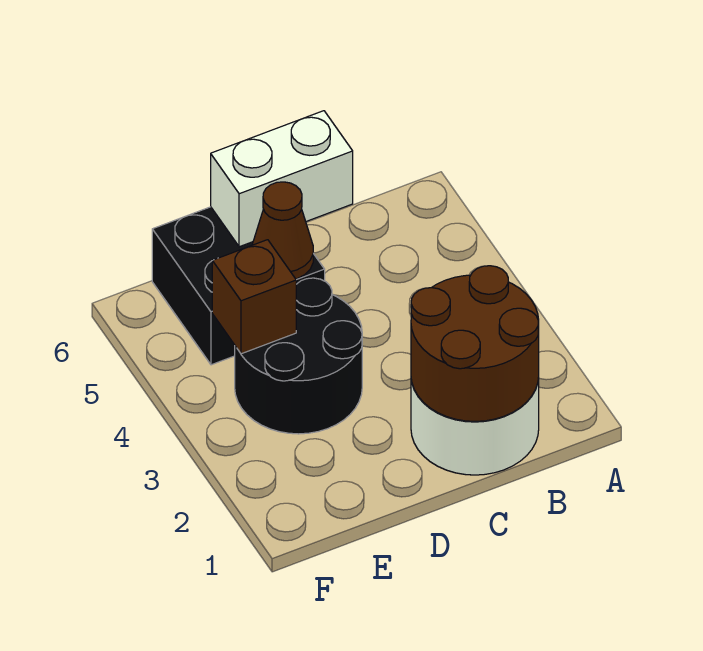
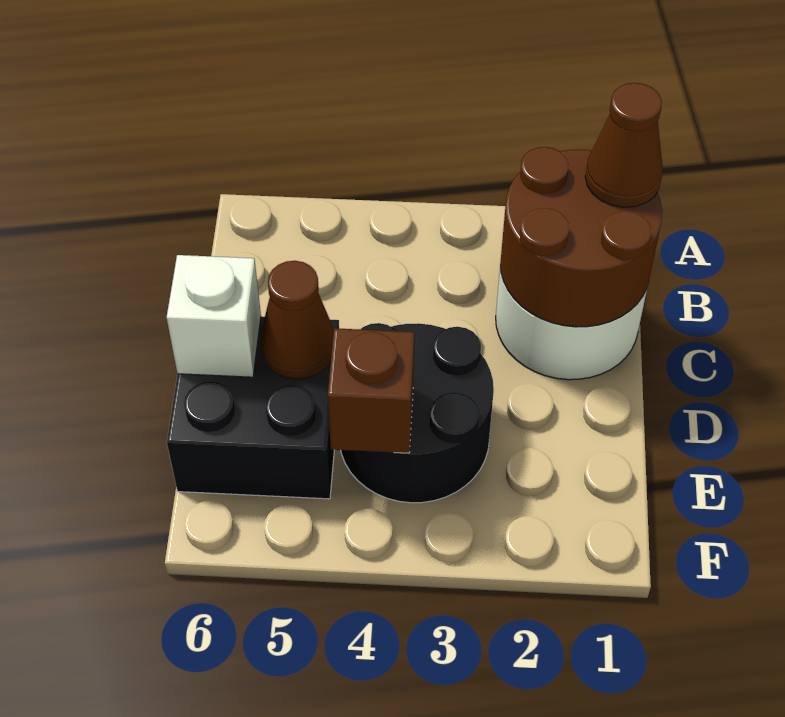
none -> brown 1x1 cone [585,83,663,207]
white 1x2 brick [211,111,353,247] -> white 1x1 brick [167,255,261,377]

